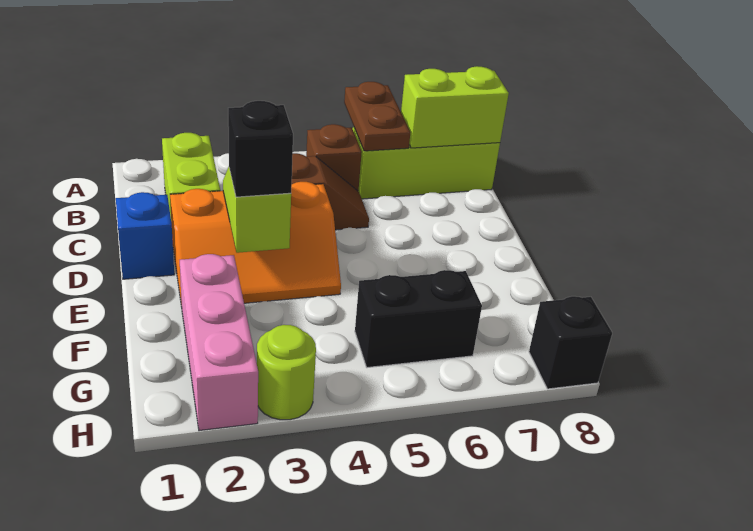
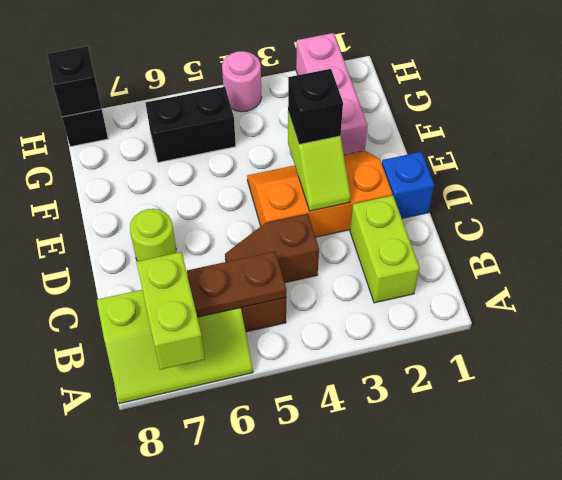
brown 1x2 plate [344,82,410,151] -> brown 1x2 plate turned to [187,251,286,317]
lime 1x2 brick [401,66,509,148] -> lime 1x2 brick turned to [137,252,205,370]
lime 1x1 round brick [257,325,316,420] -> lime 1x1 round brick moved to [130,209,176,261]
none -> pink 1x1 round brick [222,51,262,112]
none -> black 1x1 brick [47,46,102,117]

